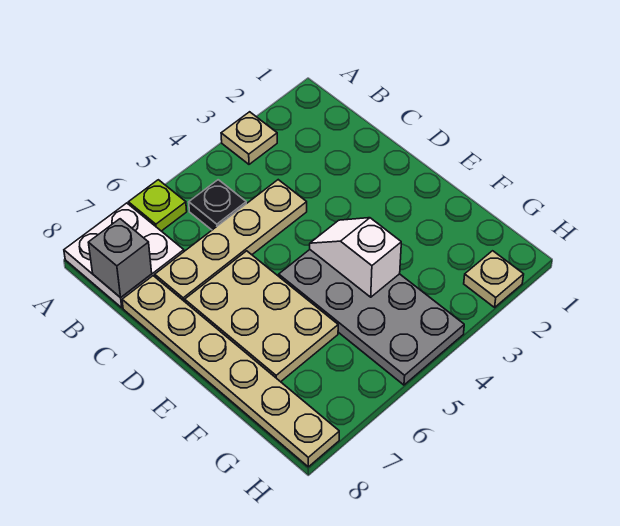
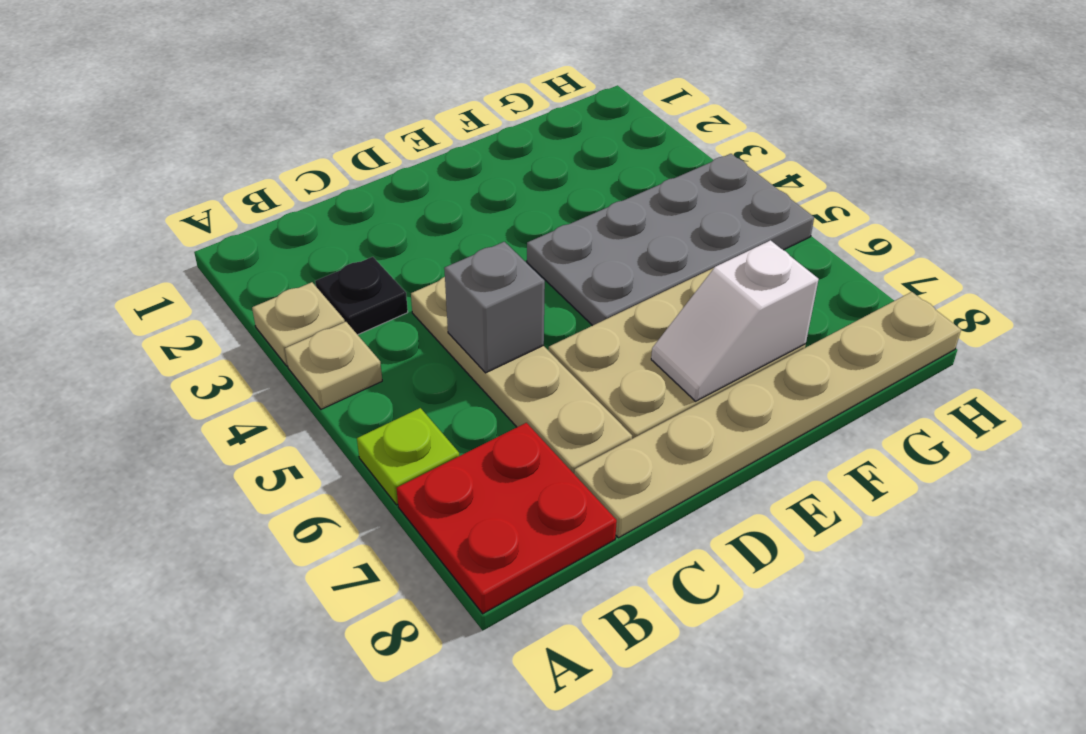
white 2x2 plate [64,203,184,308] -> red 2x2 plate [396,423,617,614]
black 1x1 plate [189,180,246,230] -> black 1x1 plate moved to [315,257,408,335]
grey 1x1 brick [88,219,152,298] -> grey 1x1 brick moved to [444,242,545,373]
white 1x2 slope [310,218,401,297] -> white 1x2 slope moved to [651,240,819,401]
tan 1x1 plate [464,251,524,307] -> tan 1x1 plate moved to [285,322,382,409]

